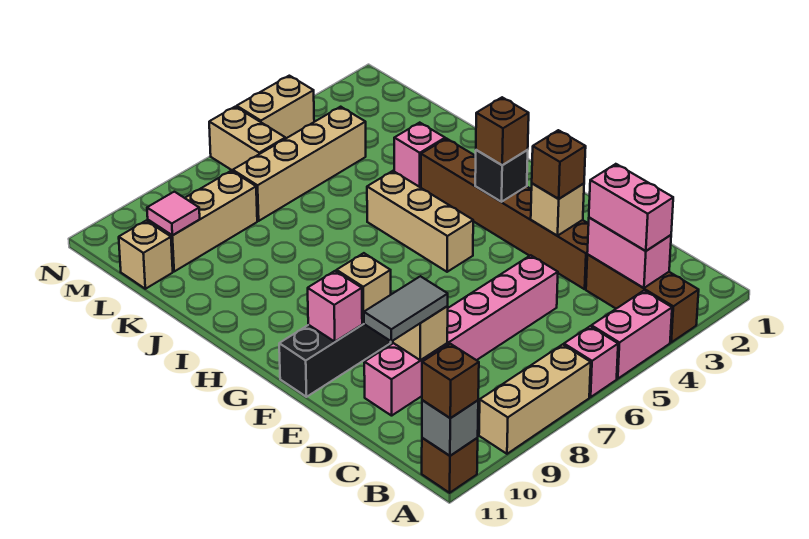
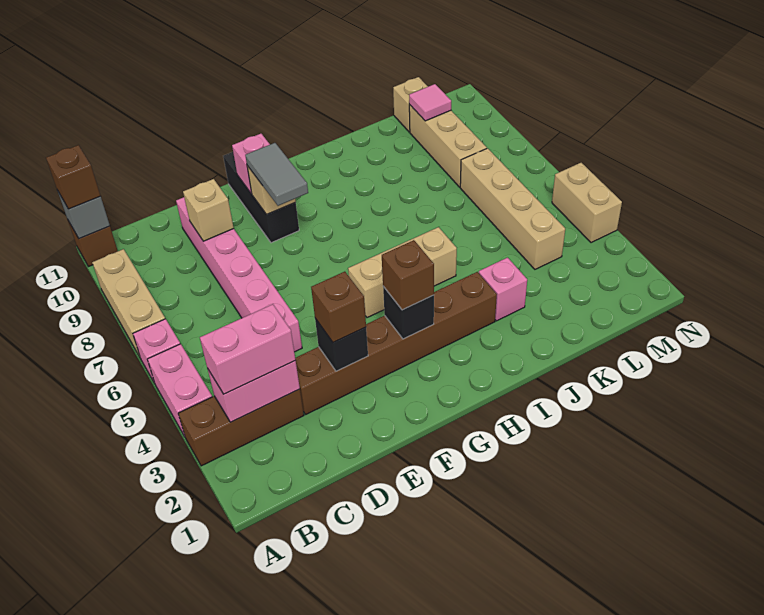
grey 1x2 tile [364,276,448,341] -> grey 1x2 tile moved to [245,143,308,206]
tan 1x1 brick [531,184,584,236] -> black 1x1 brick [315,318,368,371]
tan 1x2 brick [209,107,285,171] -> none

